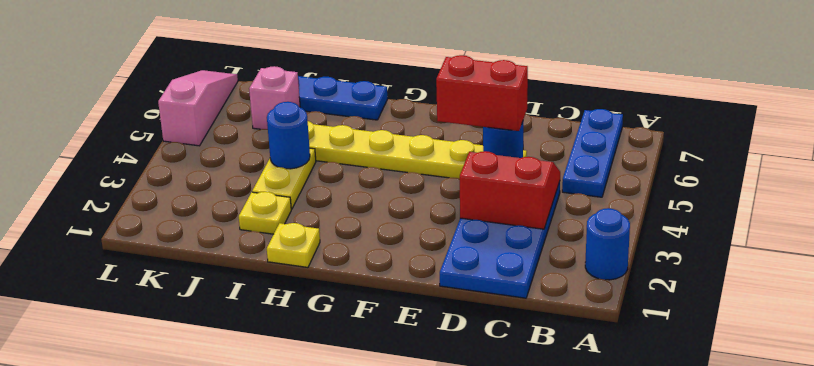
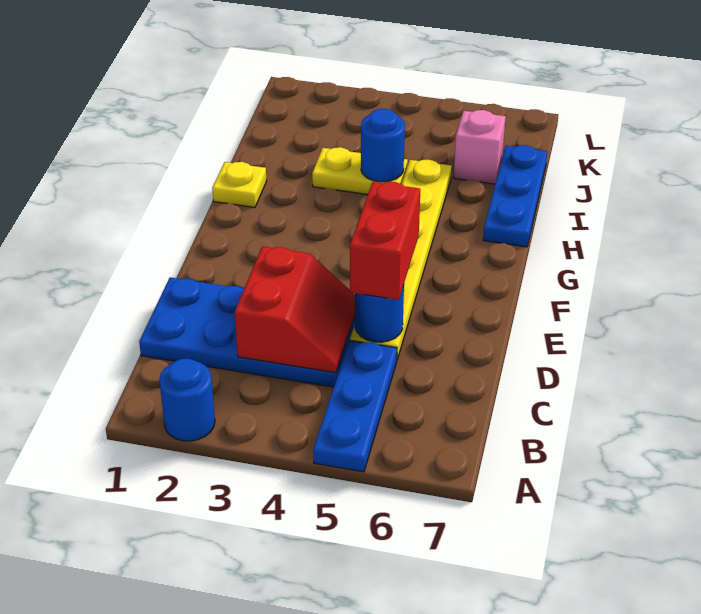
blue 1x3 plate [562,109,623,197] -> blue 1x3 plate turned to [313,340,397,472]
yellow 1x1 plate [239,192,291,234] -> none
pink 1x3 slope [158,70,238,146] -> none

